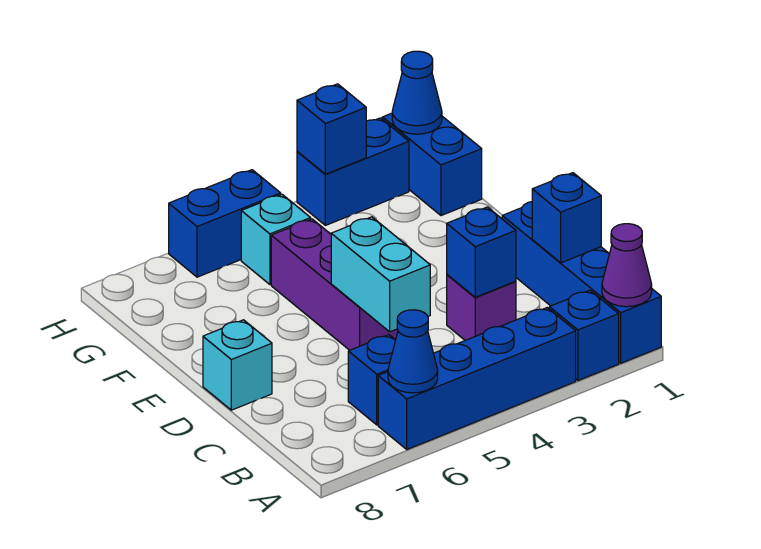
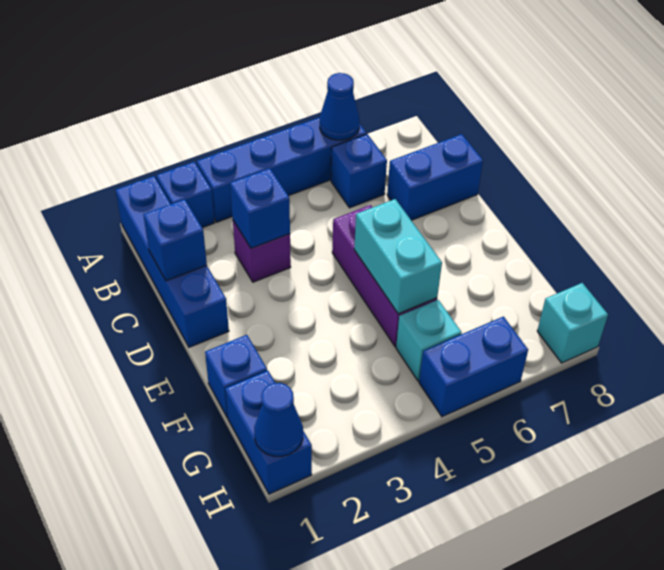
purple 1x1 cone [602,224,652,307] -> none
cyan 1x2 brick [331,217,430,332] -> cyan 1x2 brick moved to [354,199,442,314]
cyan 1x1 brick [203,320,272,410] -> cyan 1x1 brick moved to [537,283,608,363]
blue 1x2 brick [297,118,409,225] -> blue 1x2 brick moved to [387,134,483,220]
blue 1x1 brick [297,84,366,174] -> blue 1x1 brick moved to [205,335,267,418]

